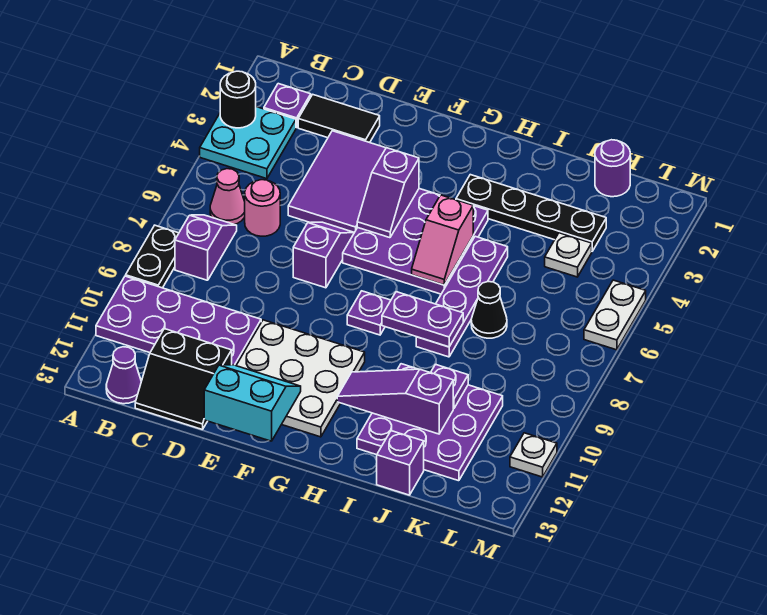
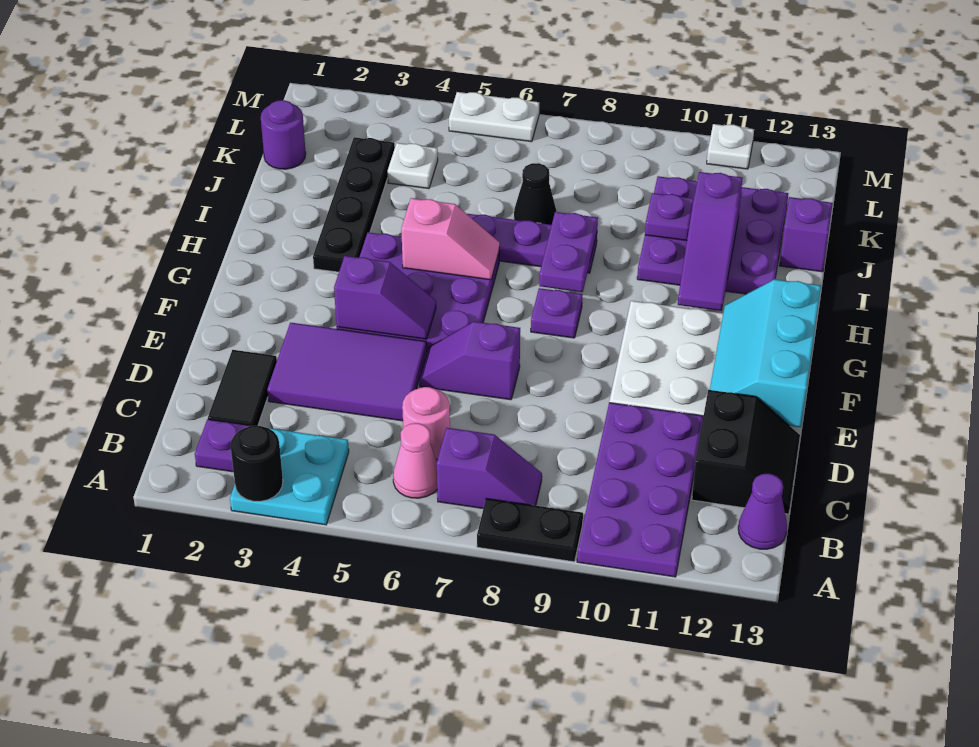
purple 1x2 slope [175,215,237,280] -> purple 1x2 slope turned to [437,428,542,509]
cyan 2x2 slope [204,365,301,441] -> cyan 2x3 slope [710,279,821,427]

